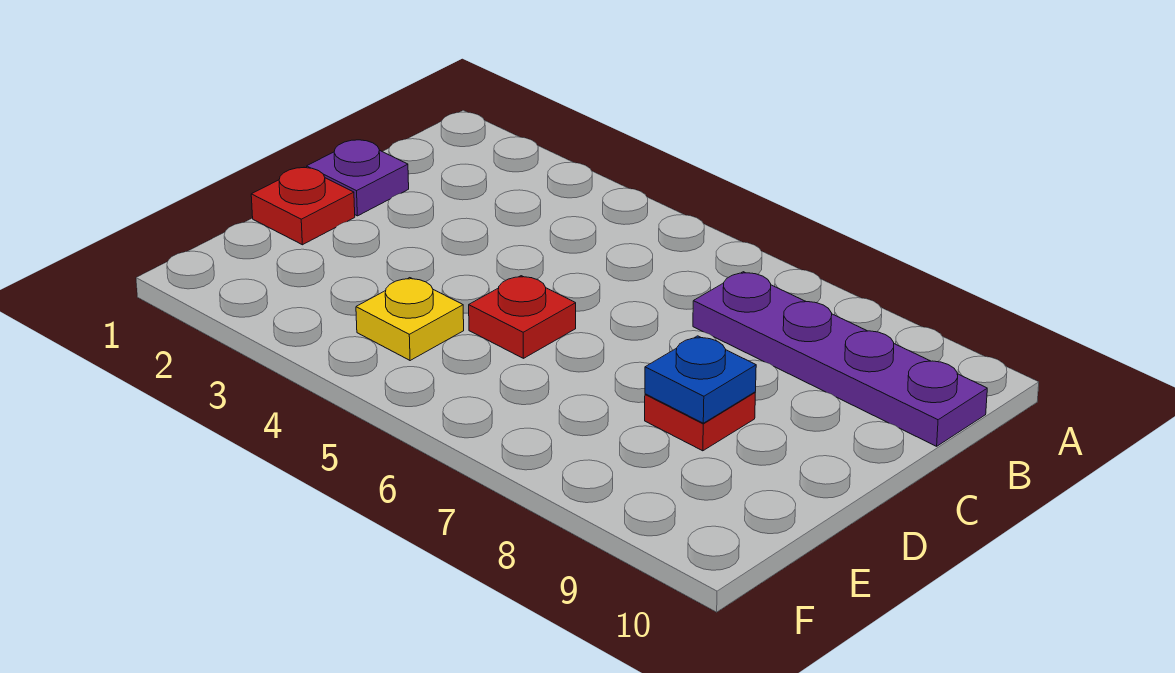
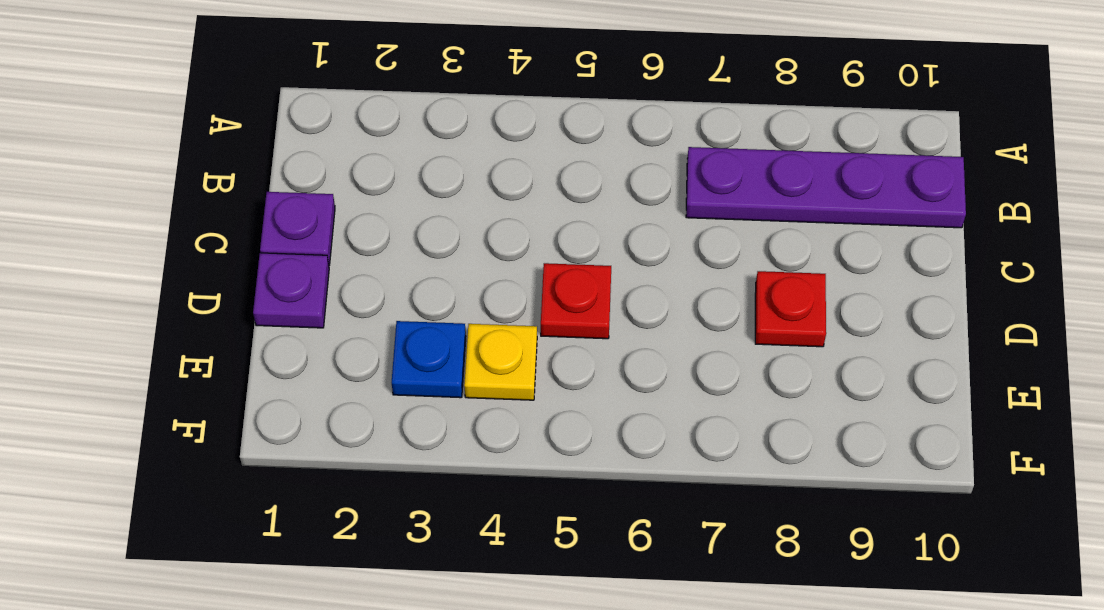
red 1x1 plate [251,168,355,245] -> purple 1x1 plate [253,253,329,328]
blue 1x1 plate [645,336,756,423] -> blue 1x1 plate moved to [392,321,466,398]

